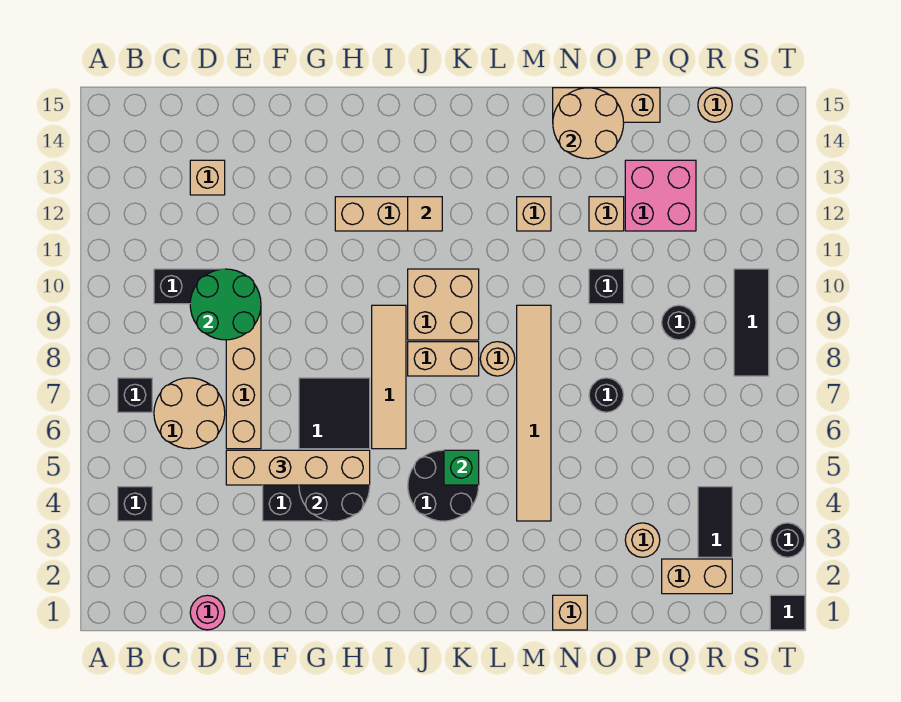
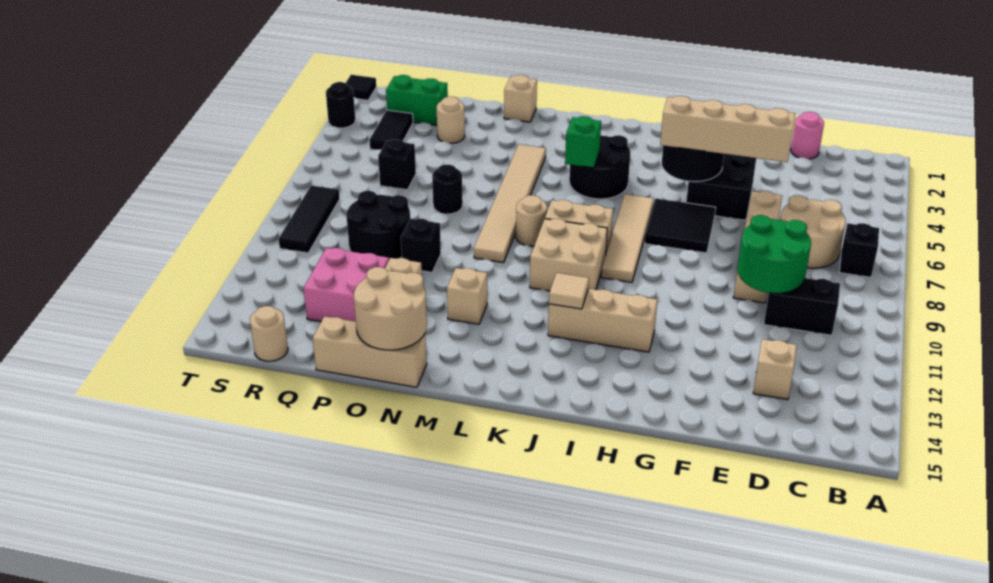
black 1x1 brick [118,487,152,521] -> black 1x1 brick moved to [378,140,416,190]
tan 1x2 brick [662,559,732,594] -> green 1x2 brick [386,75,448,125]
black 1x1 round brick [662,305,696,340] -> black 2x2 round brick [346,191,410,259]

